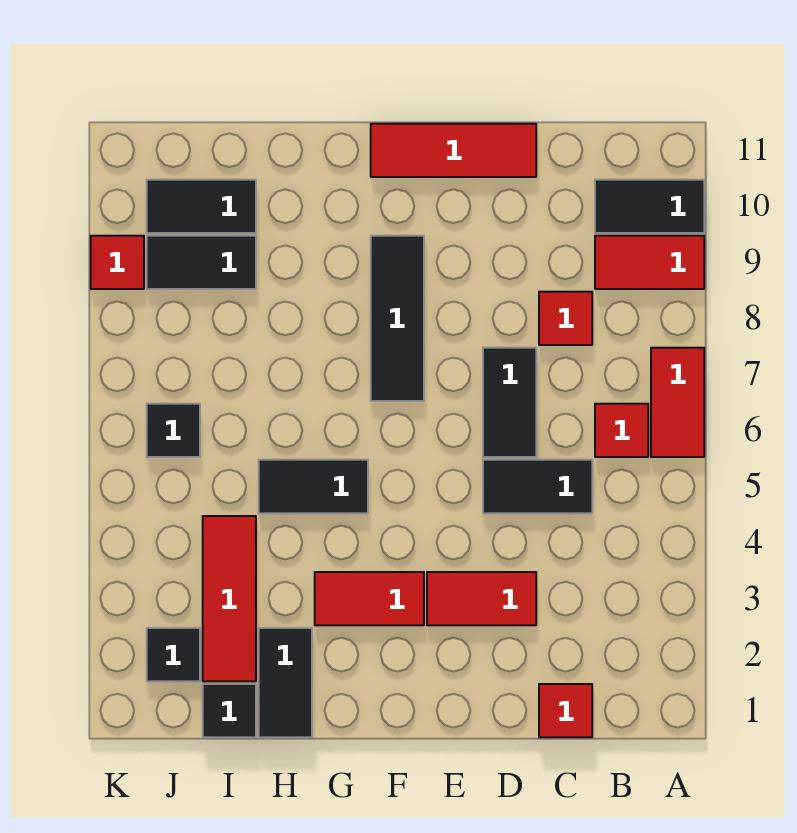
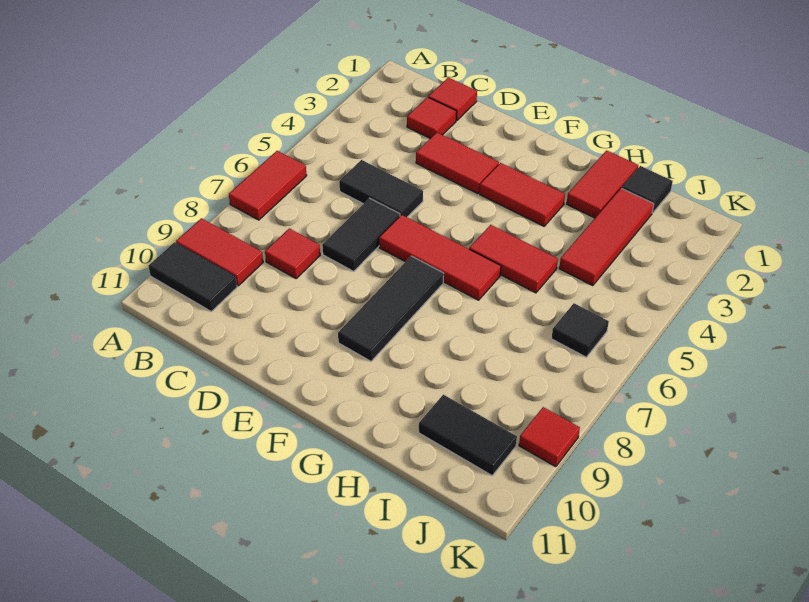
red 1x1 tile [595,404,648,457] -> red 1x1 tile moved to [407,97,457,138]
red 1x3 tile [371,124,536,177] -> red 1x3 tile moved to [379,215,501,300]
black 1x2 tile [259,460,368,513] -> red 1x2 tile [469,225,558,293]
black 1x2 tile [259,628,312,737] -> red 1x2 tile [567,150,638,218]
black 1x2 tile [147,236,256,289] -> none
black 1x1 tile [147,628,200,681] -> none

